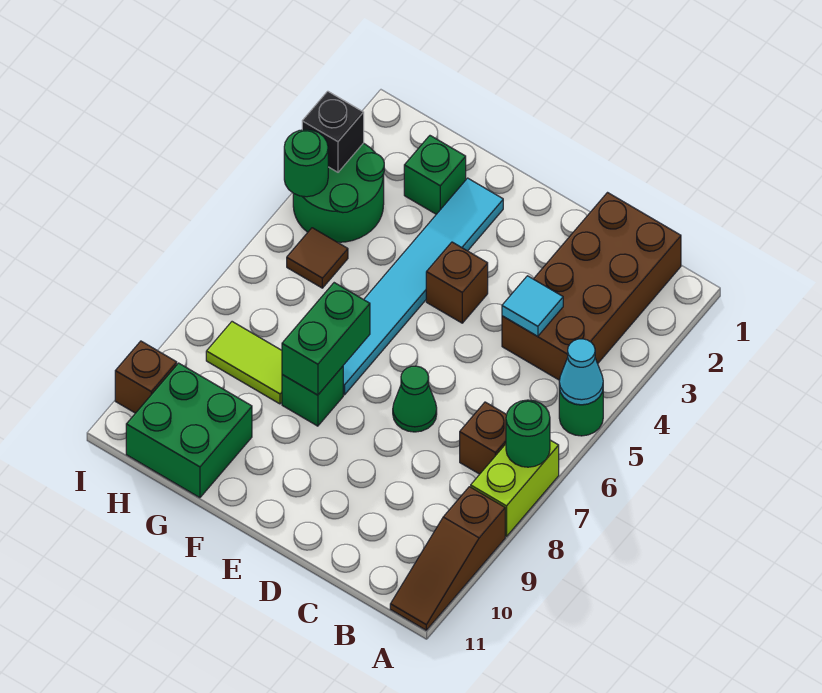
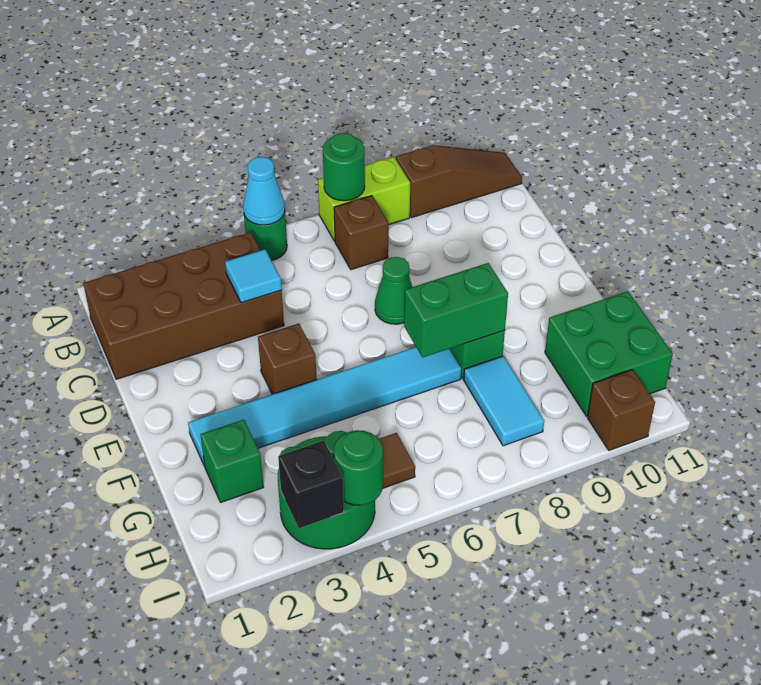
lime 1x2 tile [206,322,282,404] -> cyan 1x2 tile [464,356,544,446]

